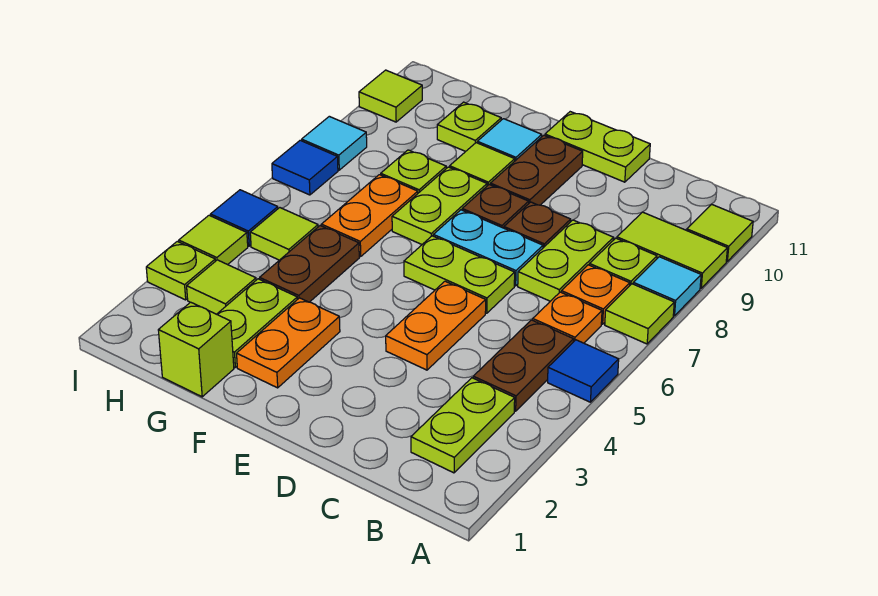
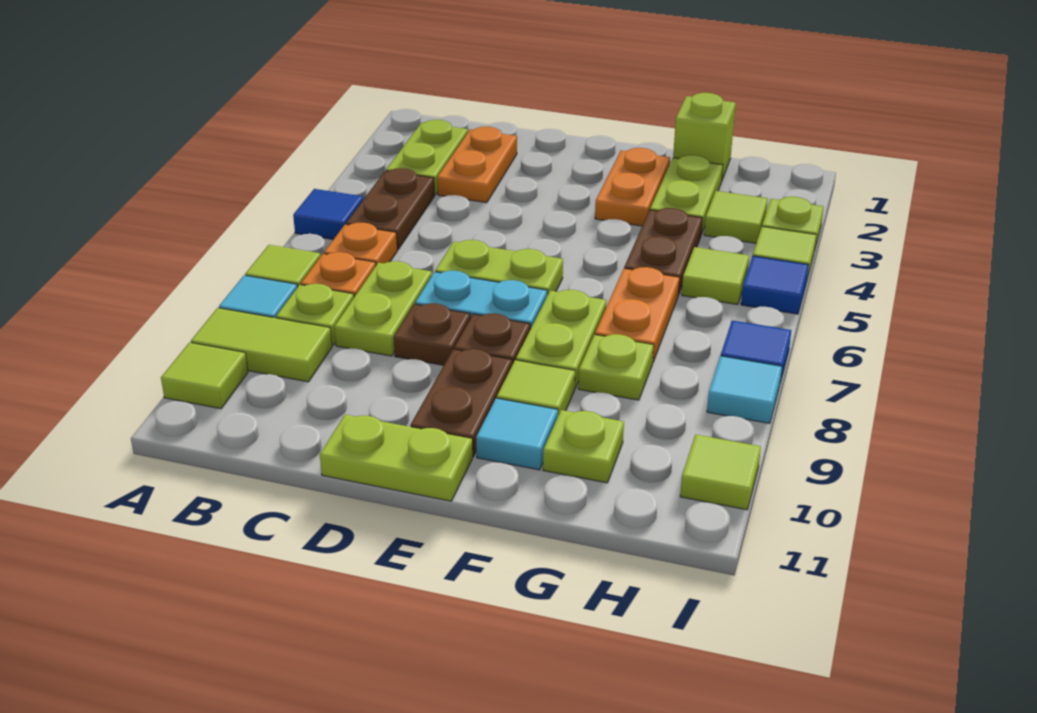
orange 1x2 plate [386,281,486,370] -> orange 1x2 plate moved to [437,127,517,203]

